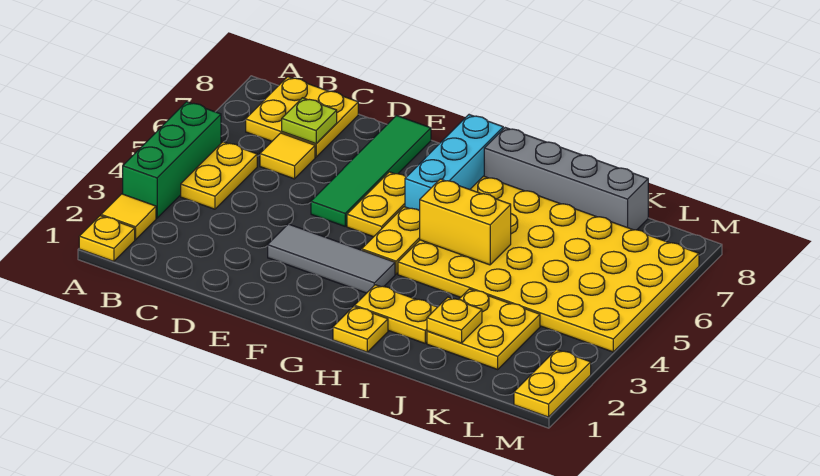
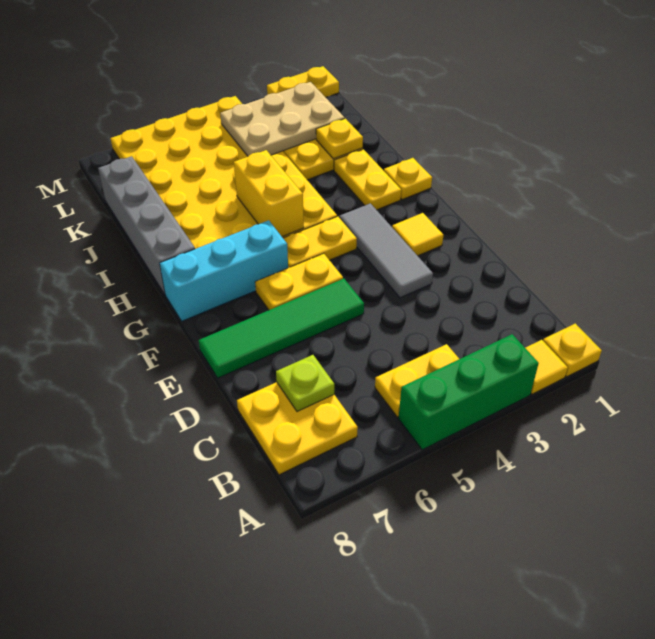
yellow 1x1 tile [260,133,315,179] -> yellow 1x1 tile moved to [392,213,443,256]
none -> tan 2x3 plate [220,82,345,156]

